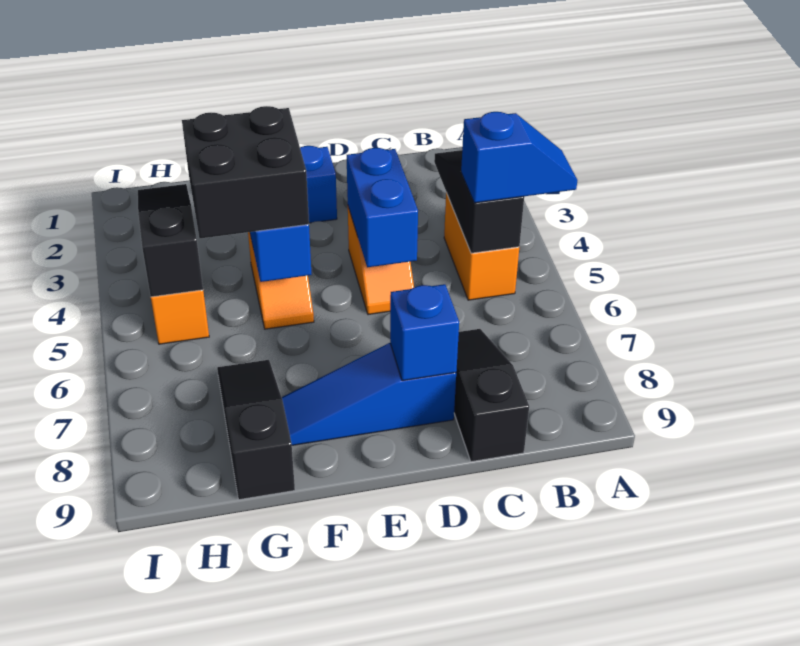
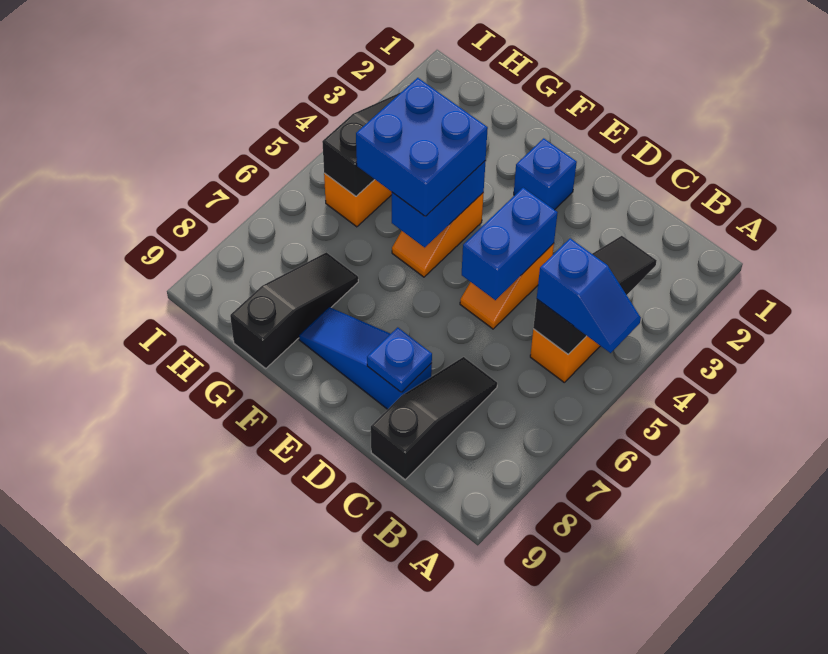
blue 1x1 brick [390,284,459,381] -> blue 1x1 plate [367,327,432,392]
black 2x2 brick [182,106,309,238] -> blue 2x2 brick [356,78,488,216]

